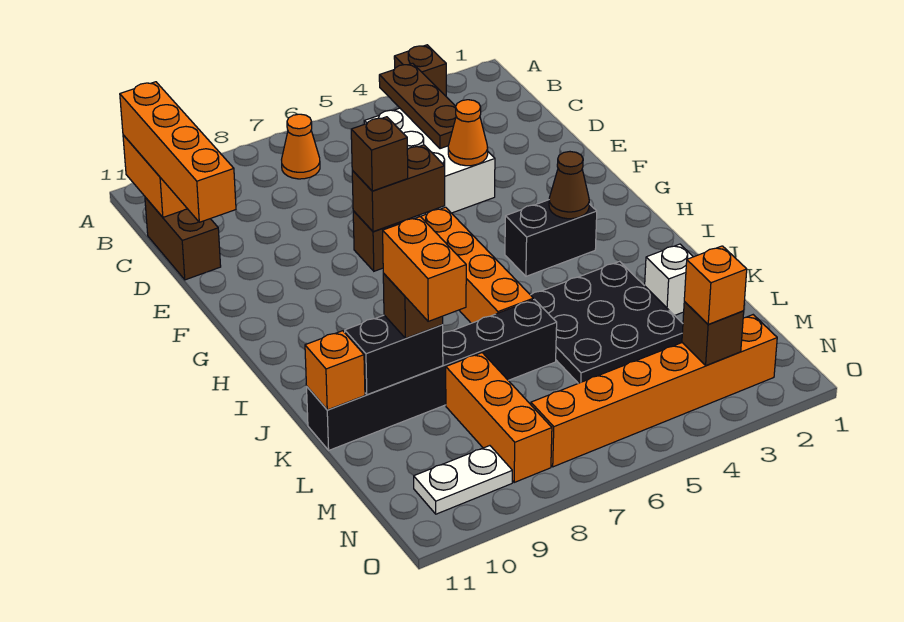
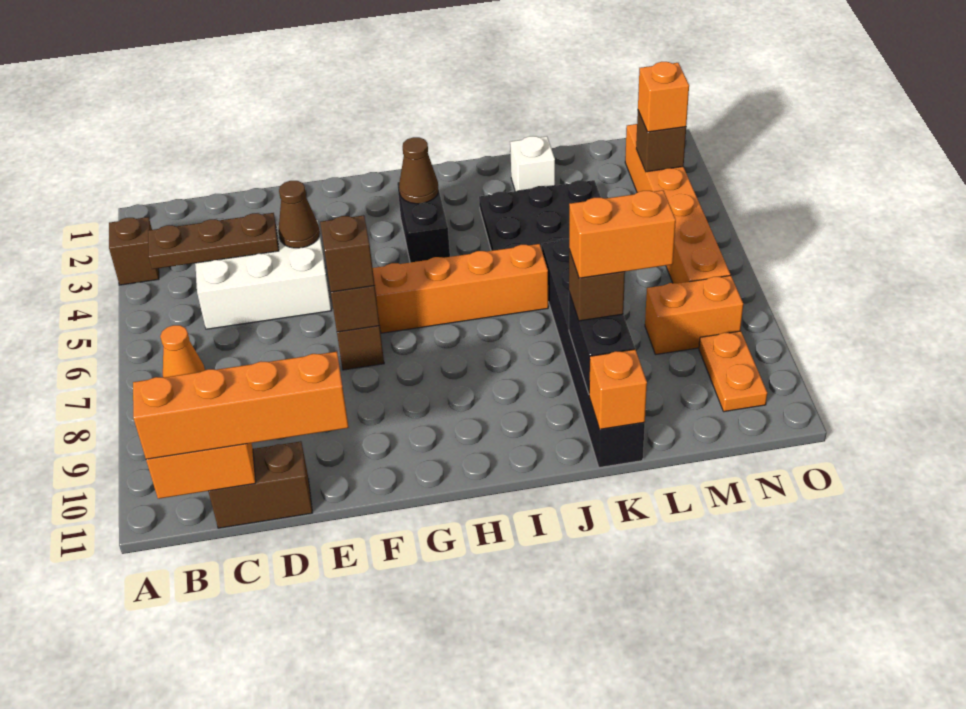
orange 1x1 cone [448,100,488,166] -> brown 1x1 cone [278,181,320,248]
orange 1x3 brick [446,353,552,483] -> orange 1x2 brick [645,275,743,355]
white 1x2 plate [414,446,512,514] -> orange 1x2 plate [699,331,767,412]

